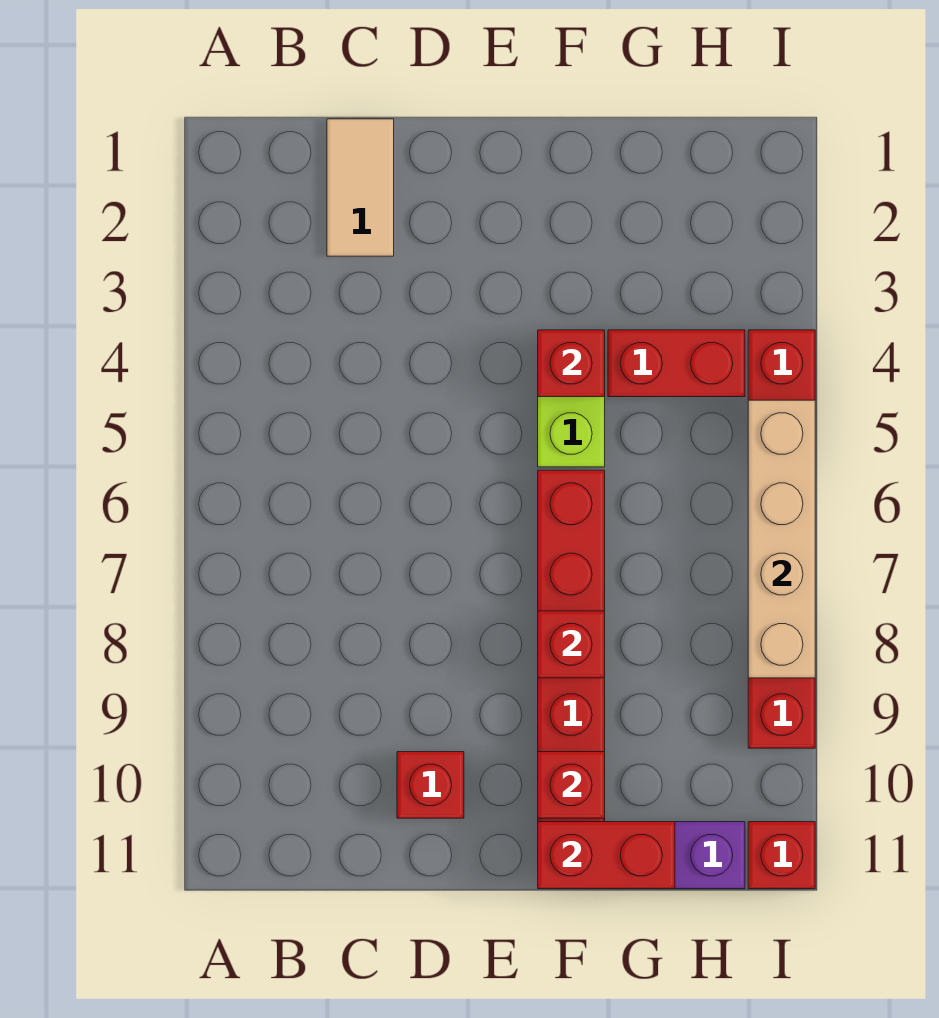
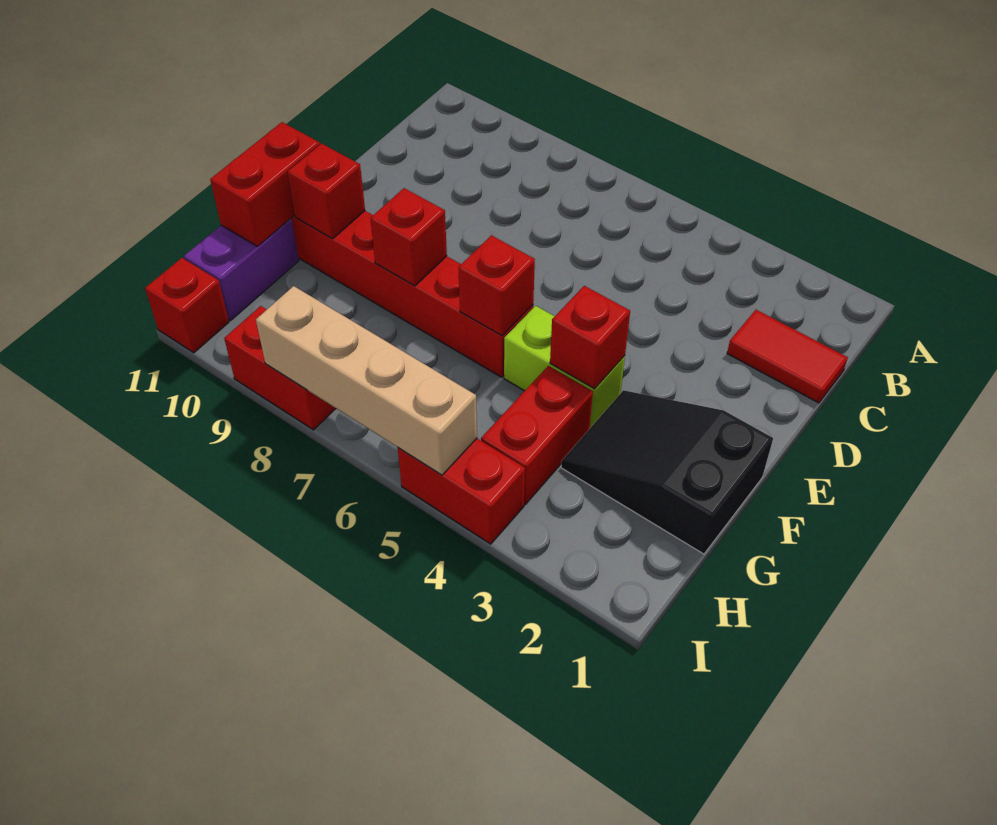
tan 1x2 tile [327,119,394,256] -> red 1x2 tile [727,310,848,403]
red 1x1 brick [397,752,464,818] -> red 1x1 brick moved to [458,235,535,336]
none -> black 2x3 slope [561,390,773,554]

